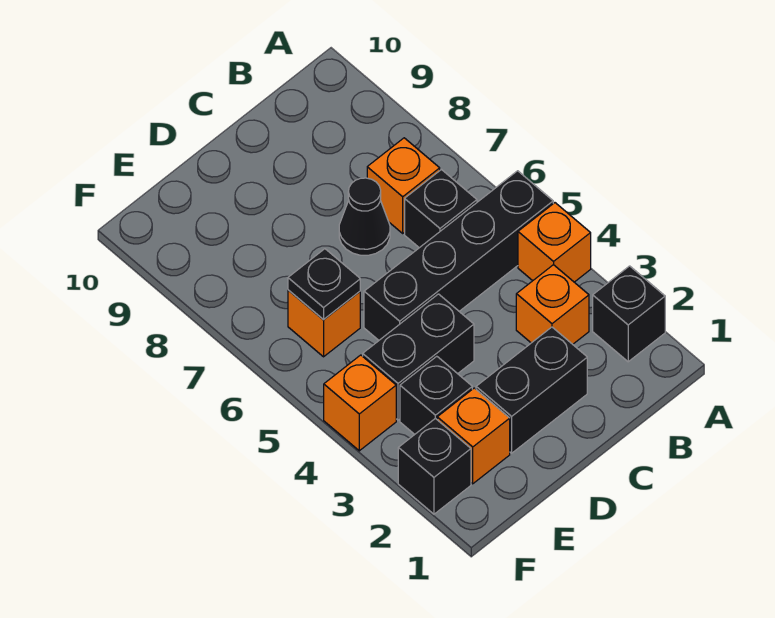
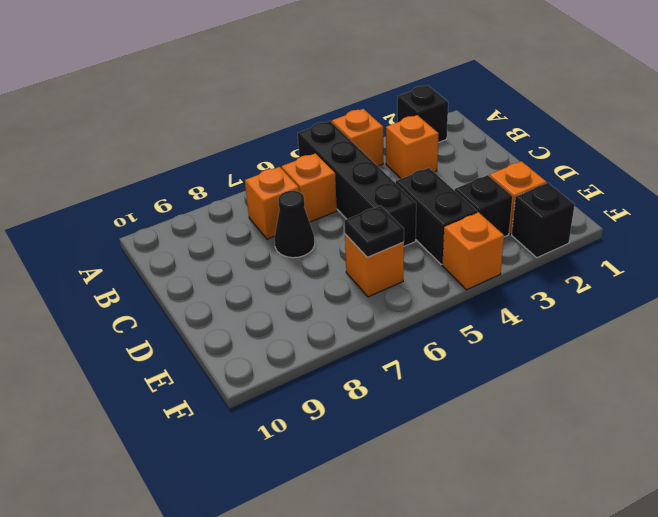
black 1x1 brick [405,170,477,248] -> orange 1x1 brick [281,153,337,222]
black 1x2 brick [476,327,587,453] -> none

